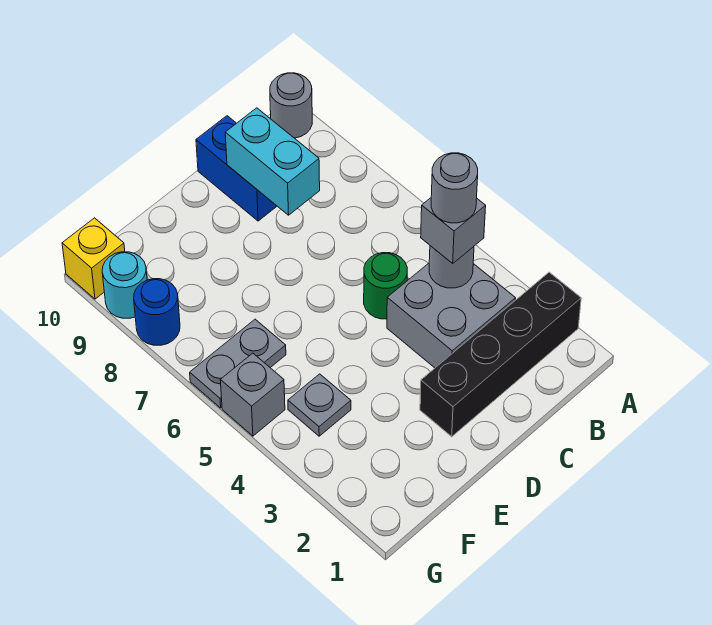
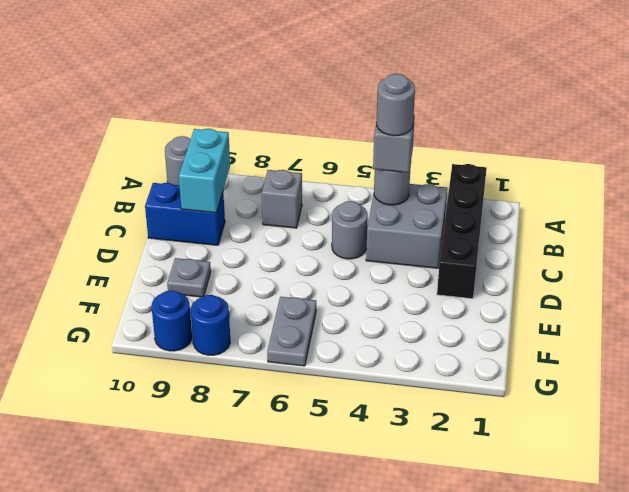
green 1x1 round brick [364,253,407,319] -> grey 1x1 round brick [332,201,368,259]
cyan 1x2 brick [225,108,320,215] -> cyan 1x2 brick turned to [179,129,230,213]
grey 1x1 plate [288,374,351,436] -> grey 1x1 plate moved to [167,258,211,297]
grey 1x1 brick [220,353,285,436] -> grey 1x1 brick moved to [262,170,302,228]
cyan 1x1 round brick [102,252,147,318] -> blue 1x1 round brick [152,291,192,351]
yellow 1x1 brick [62,218,125,299] -> none

